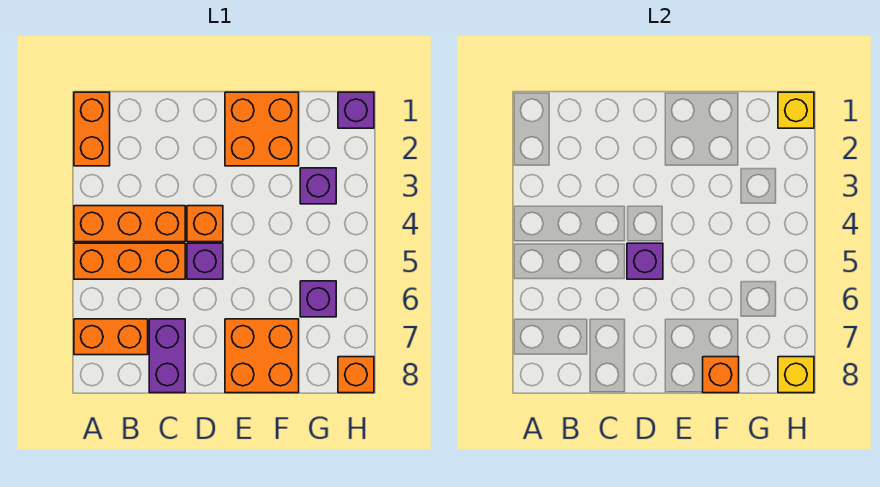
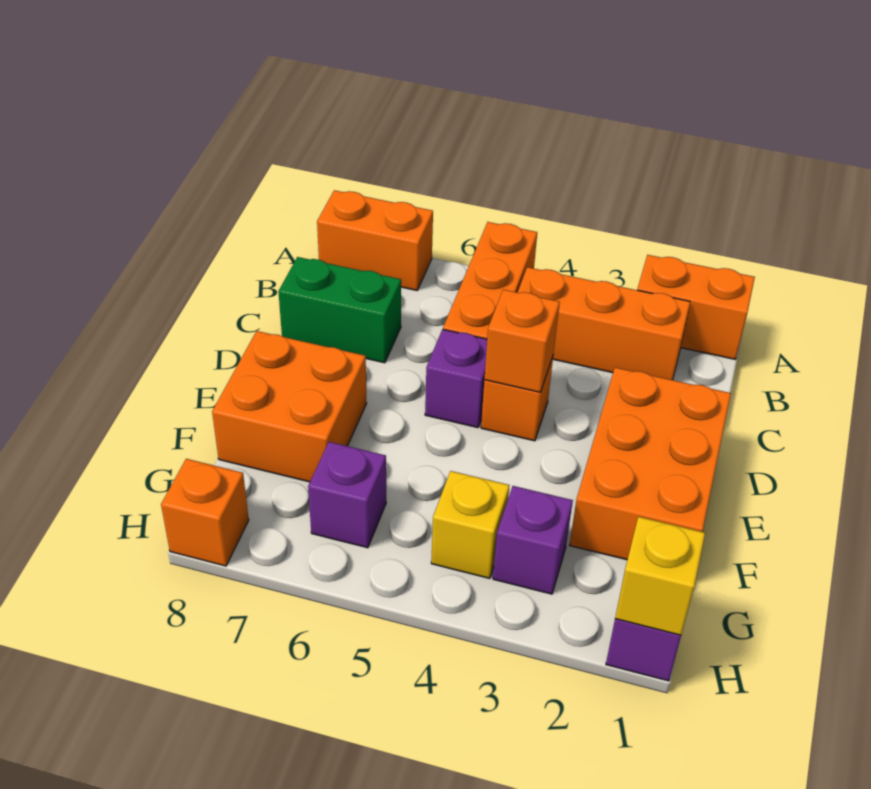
orange 1x3 brick [74,206,185,242] -> orange 1x3 brick turned to [518,267,690,380]
orange 1x2 brick [74,319,148,355] -> orange 1x2 brick turned to [317,190,433,290]
purple 1x2 brick [149,319,185,393] -> green 1x2 brick [278,257,401,363]
purple 1x1 brick [627,243,663,279] -> none
orange 2x2 brick [225,92,299,166] -> orange 2x3 brick [570,368,731,560]
orange 1x1 brick [703,357,739,393] -> orange 1x1 brick moved to [484,290,560,392]
yellow 1x1 brick [778,357,814,393] -> yellow 1x1 brick moved to [431,471,510,579]

